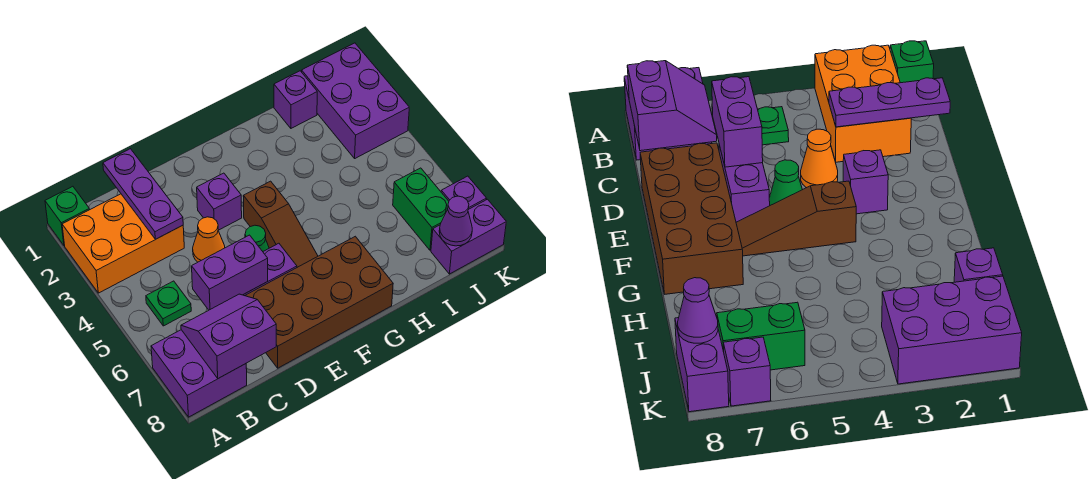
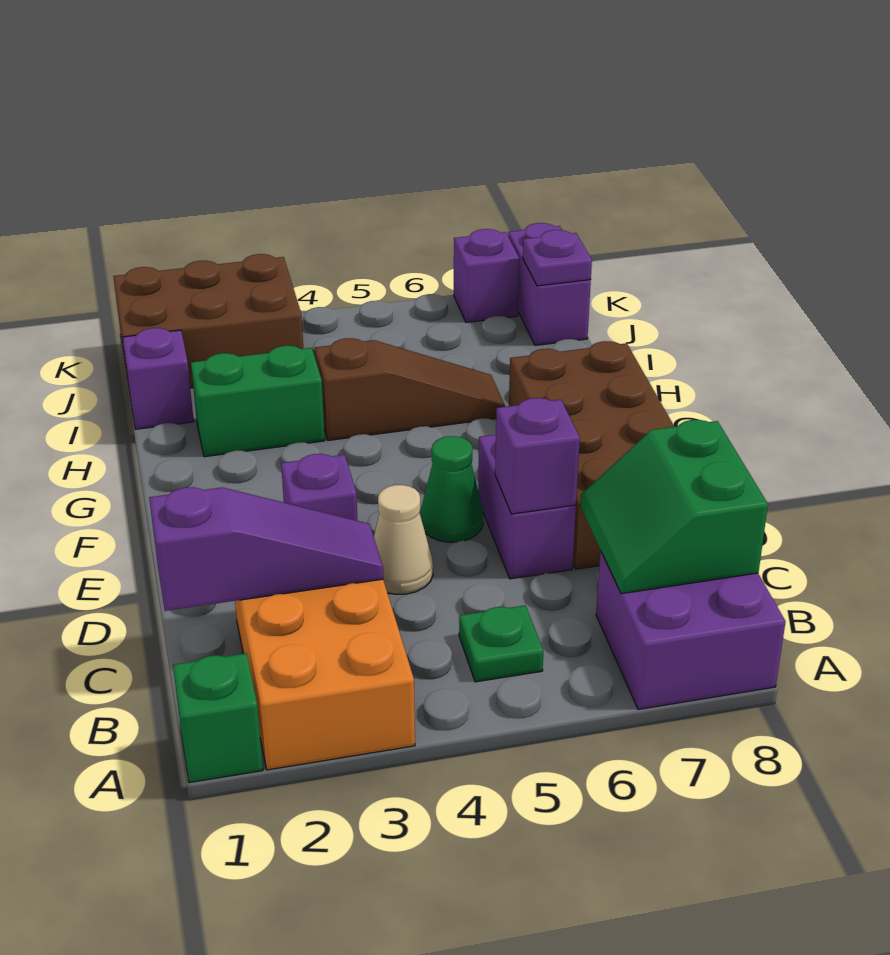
purple 2x2 slope [181,294,276,378] -> green 2x2 slope [580,420,768,594]
purple 1x3 plate [103,149,183,239] -> purple 1x3 slope [149,487,383,611]
purple 1x2 brick [192,235,268,310] -> purple 1x1 brick [495,398,580,514]
orange 1x1 cone [193,217,225,262] -> tan 1x1 cone [374,485,433,594]
brown 1x3 slope [243,181,318,267] -> brown 1x3 slope moved to [315,338,505,440]
purple 2x3 brick [302,43,409,158] -> brown 2x3 brick [113,254,303,388]
green 1x2 brick [393,168,449,250] -> green 1x2 brick moved to [191,346,325,457]
purple 1x1 cone [439,196,472,246] -> purple 1x1 plate [523,230,592,286]

